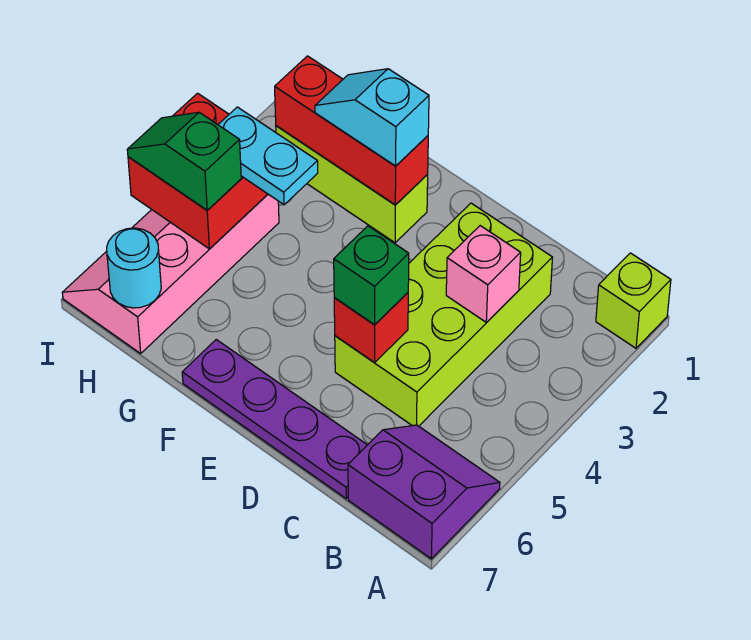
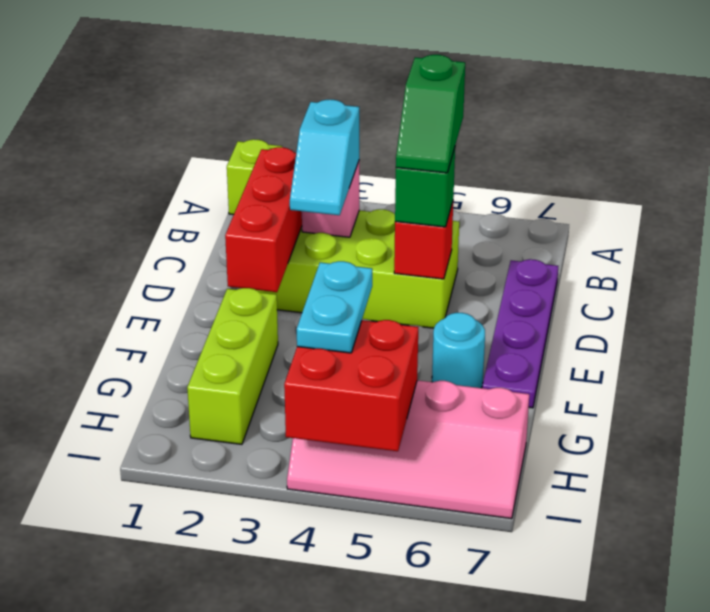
purple 2x2 slope [348,425,500,559] -> none
red 1x3 brick [275,56,428,205] -> red 1x3 brick moved to [225,147,302,292]
cyan 1x2 slope [315,69,429,166] -> cyan 1x2 slope moved to [290,100,359,215]
green 1x2 slope [127,112,241,210] -> green 1x2 slope moved to [396,55,465,173]
cyan 1x1 round brick [107,228,161,308] -> cyan 1x1 round brick moved to [432,313,485,388]

